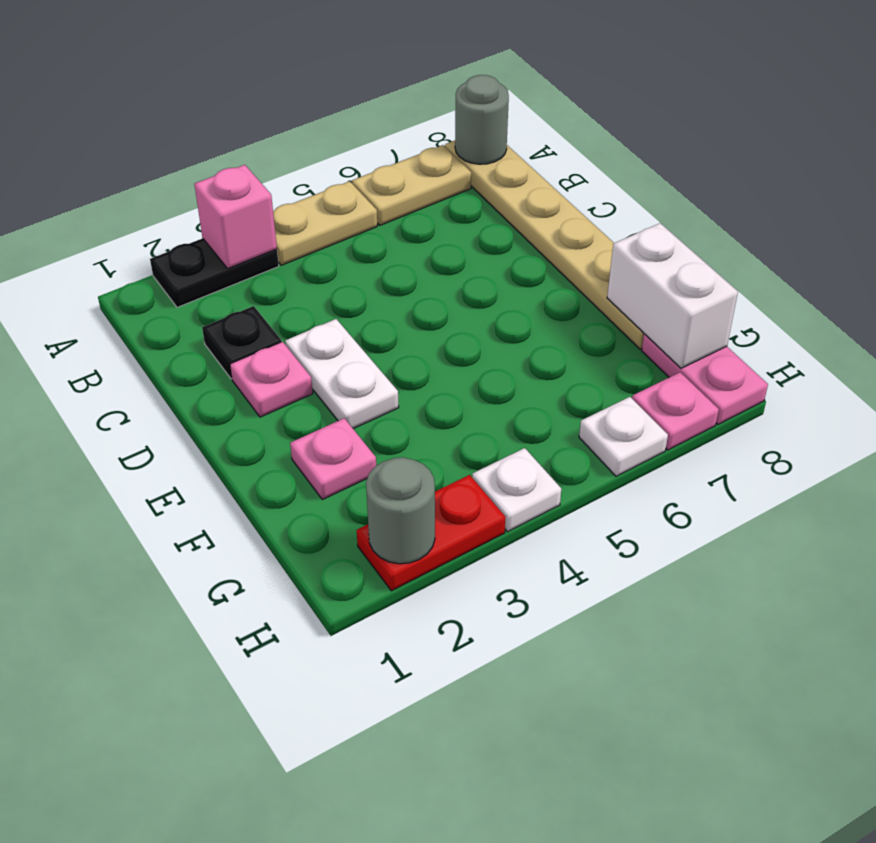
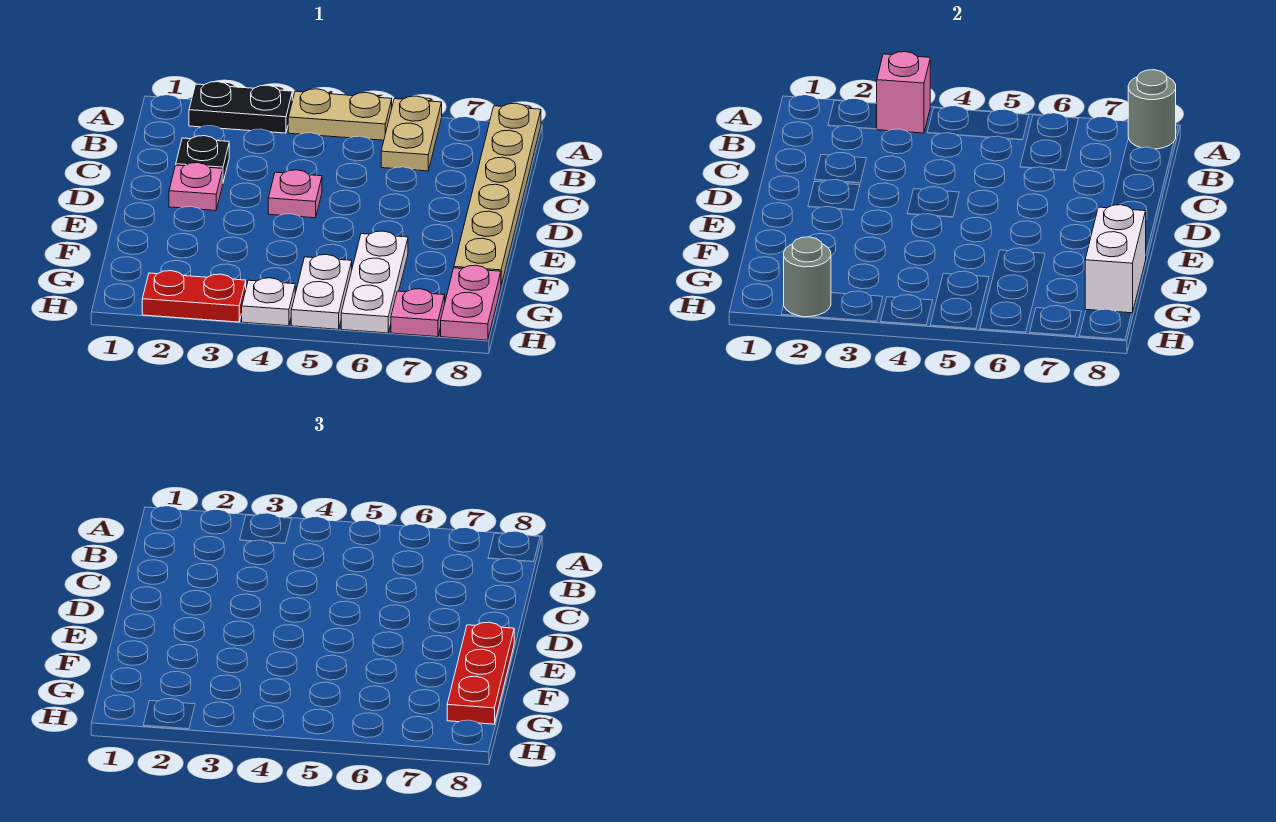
tan 1x2 plate [352,145,471,225] -> tan 1x2 plate turned to [381,96,442,171]
white 1x2 plate [285,319,399,429] -> white 1x2 plate moved to [291,255,352,329]
none -> red 1x3 plate [447,622,514,724]
pink 1x1 plate [290,418,376,500] -> pink 1x1 plate moved to [268,170,322,218]
white 1x1 plate [579,397,668,476] -> white 1x3 plate [341,231,408,333]

